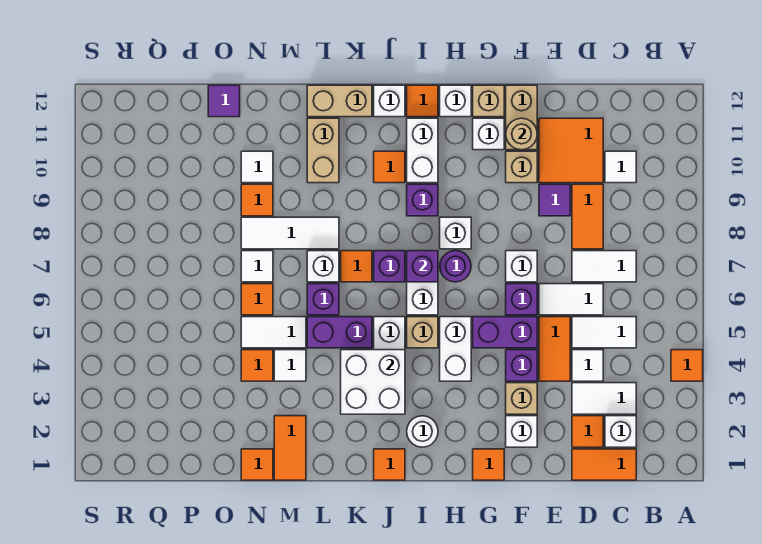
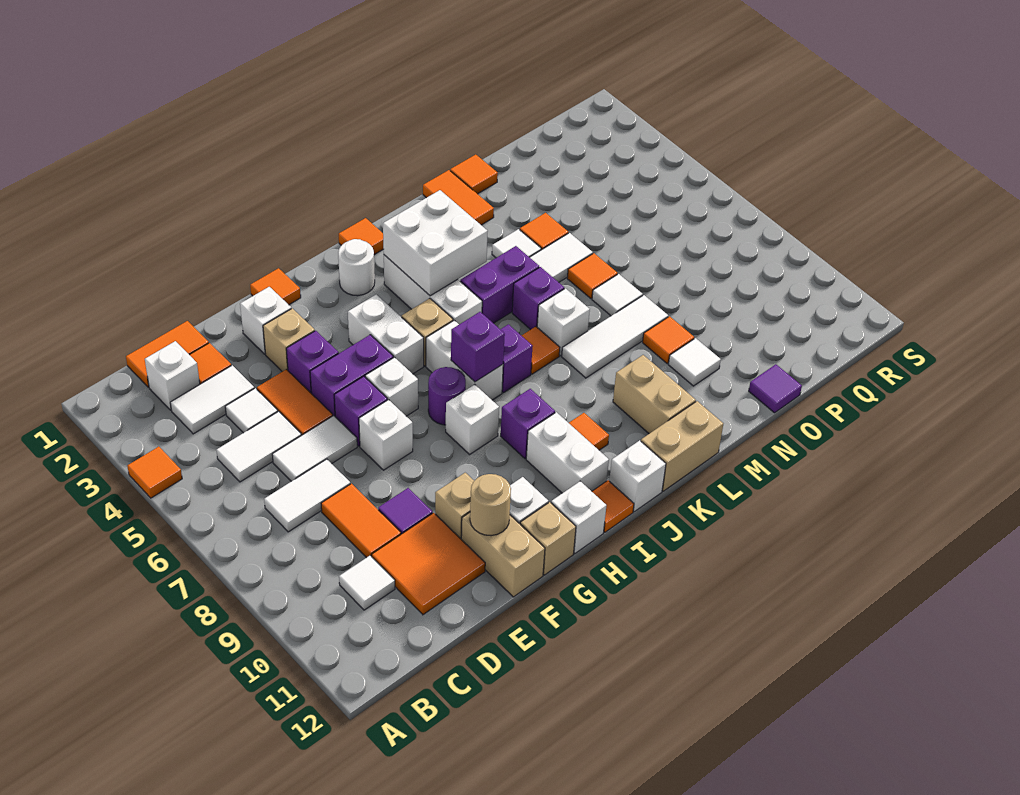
none -> white 1x1 brick [365,357,418,416]

